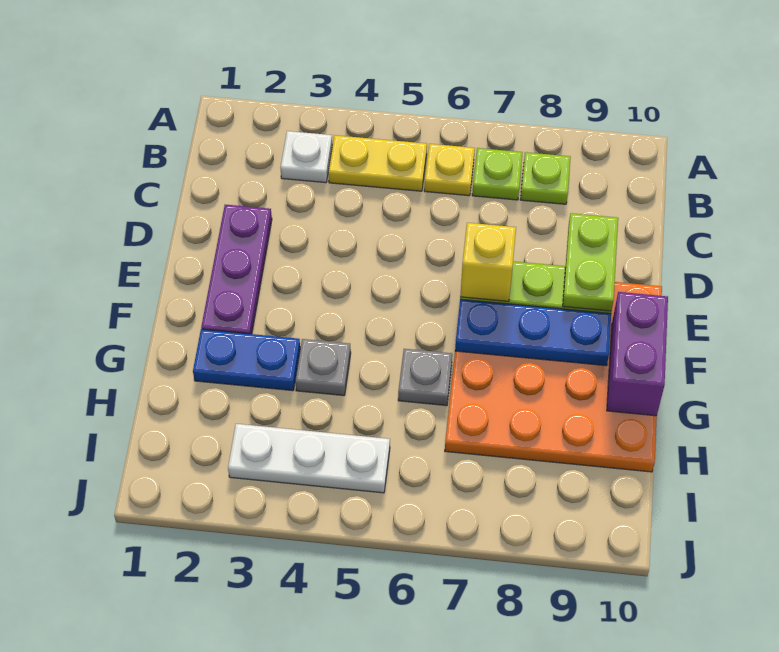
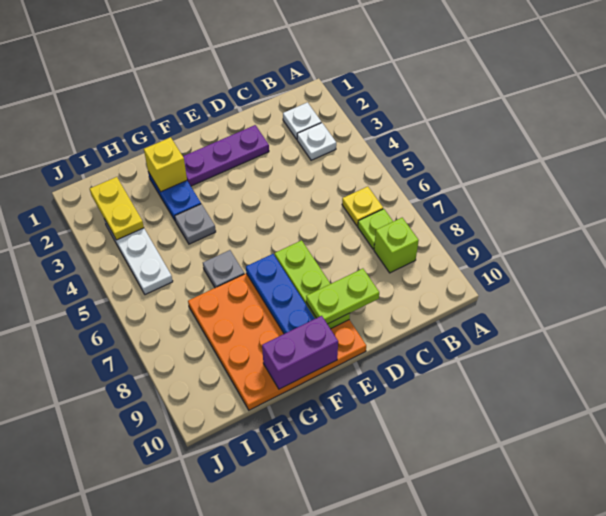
none -> white 1x1 plate [283,102,321,139]
yellow 1x2 plate [328,135,427,191] -> yellow 1x2 plate moved to [90,177,144,240]
lime 1x1 plate [520,152,571,204] -> lime 1x1 brick [374,218,419,273]
yellow 1x1 brick [460,223,516,302] -> yellow 1x1 brick moved to [144,137,187,192]

